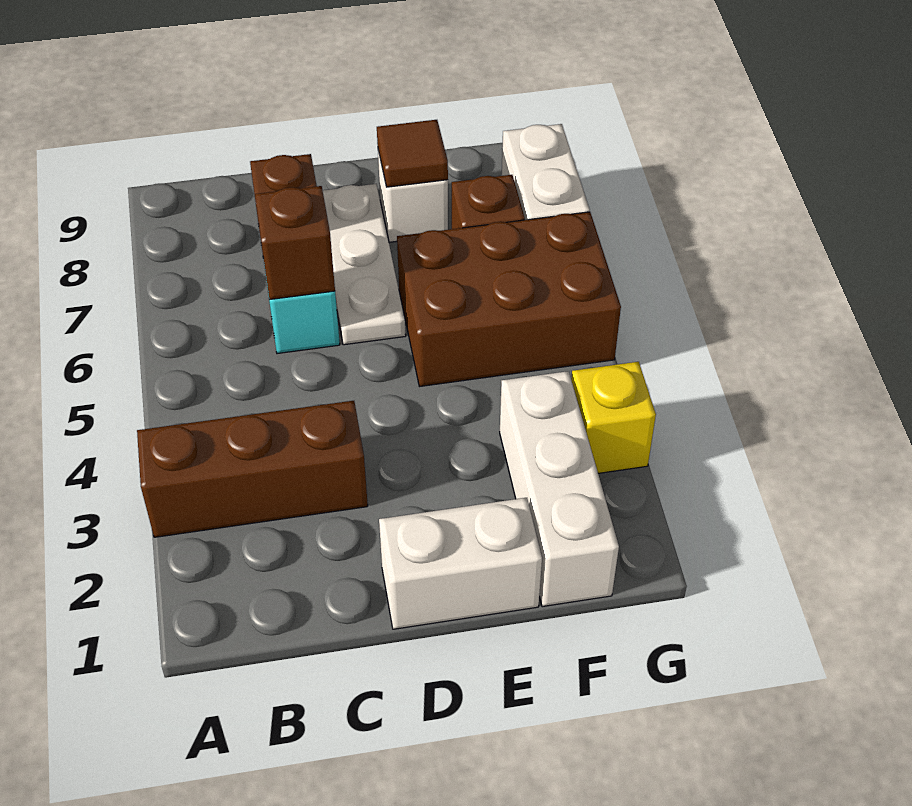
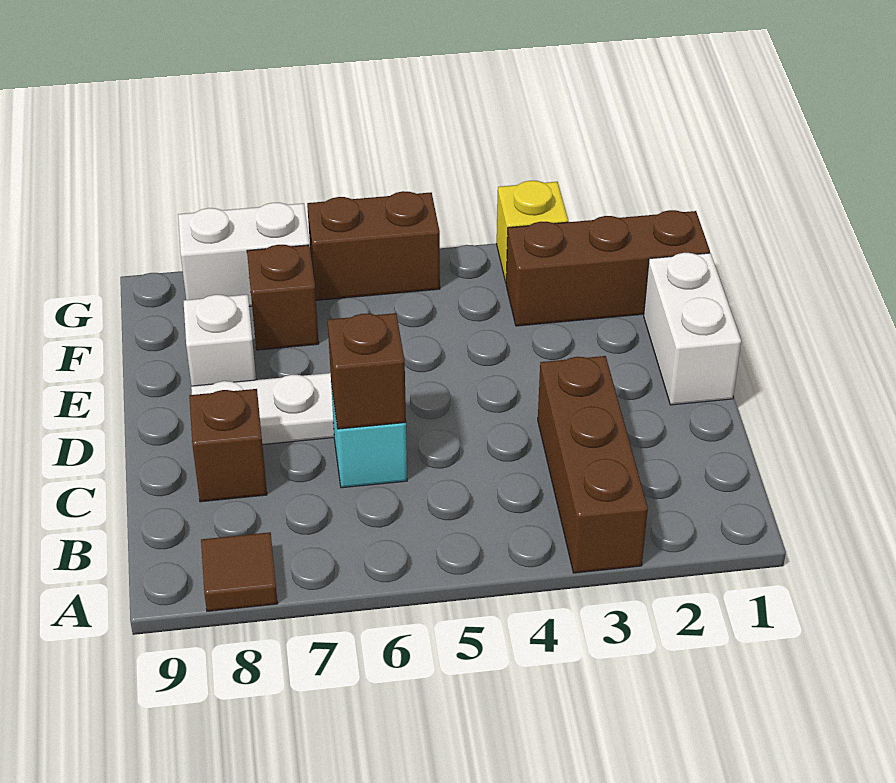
brown 2x3 brick [397,212,621,386] -> brown 1x2 brick [307,191,440,300]
brown 1x1 tile [377,120,448,187] -> brown 1x1 tile moved to [201,532,278,611]
white 1x3 brick [500,371,619,607] -> brown 1x3 brick [506,210,710,326]

